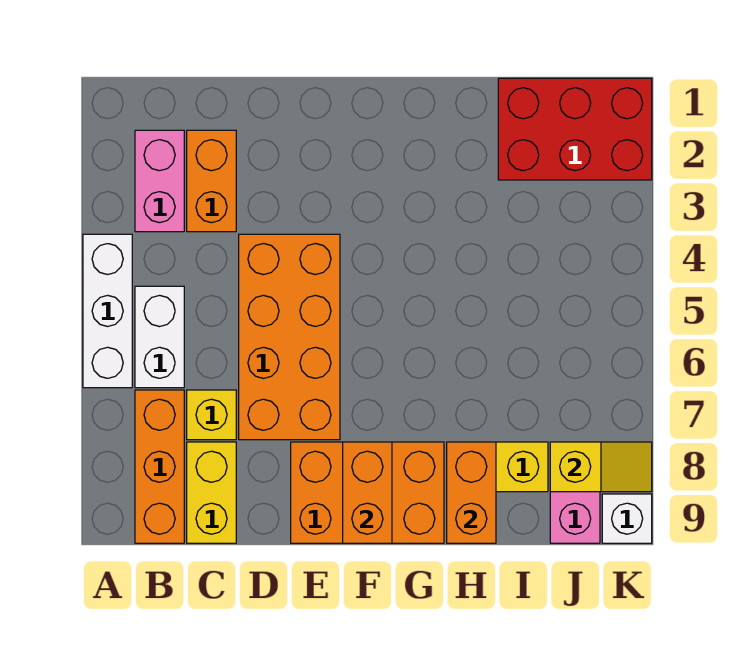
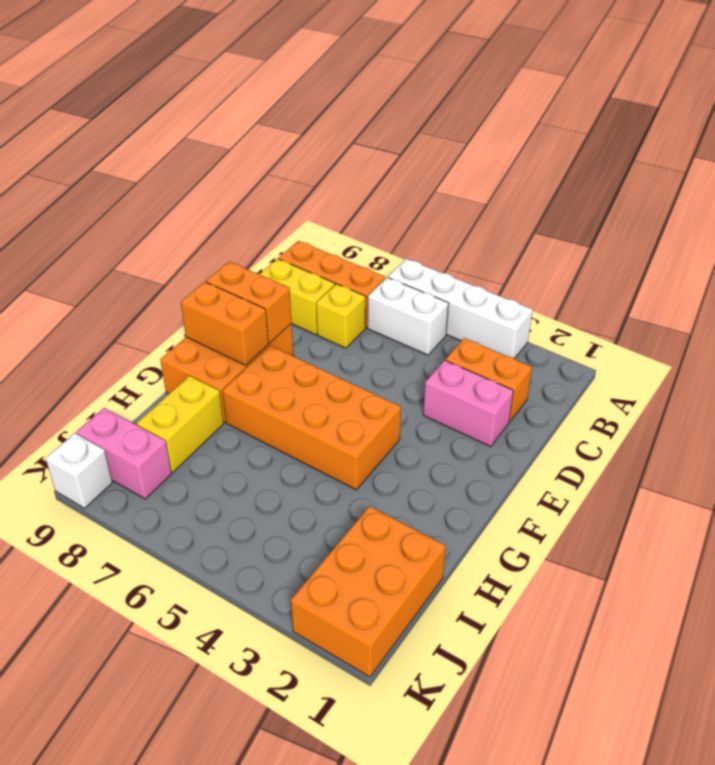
white 1x3 brick [83,234,132,388] -> white 1x4 brick [388,259,533,359]
pink 1x2 brick [135,130,184,232] -> pink 1x2 brick moved to [423,360,513,447]
orange 2x4 brick [239,234,340,440] -> orange 2x4 brick moved to [222,346,401,490]
orange 1x2 brick [447,442,496,543] -> orange 1x2 brick moved to [206,261,292,343]
red 2x3 brick [498,78,652,180] -> orange 2x3 brick [291,506,446,677]
yellow 1x2 slope [550,442,652,492] -> none

